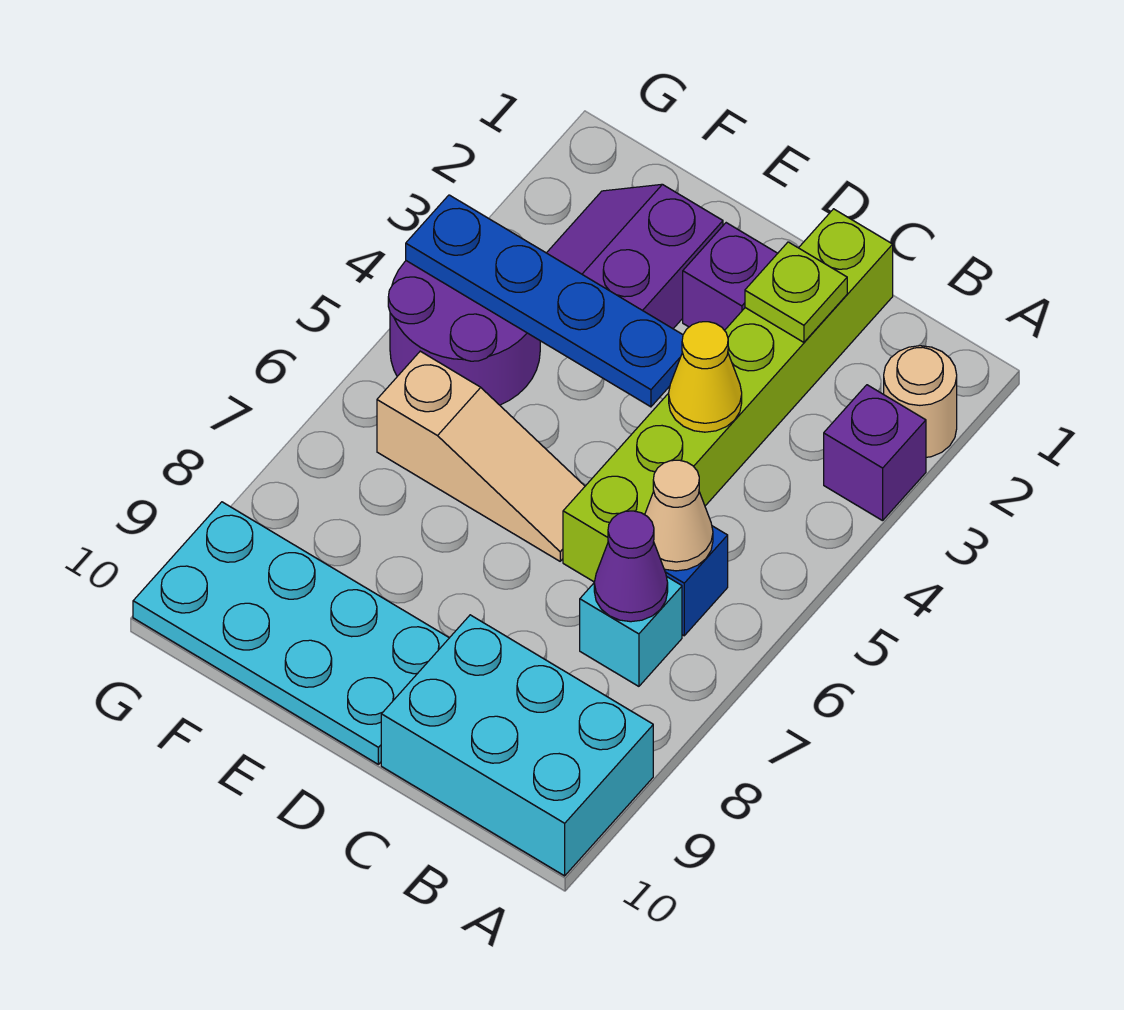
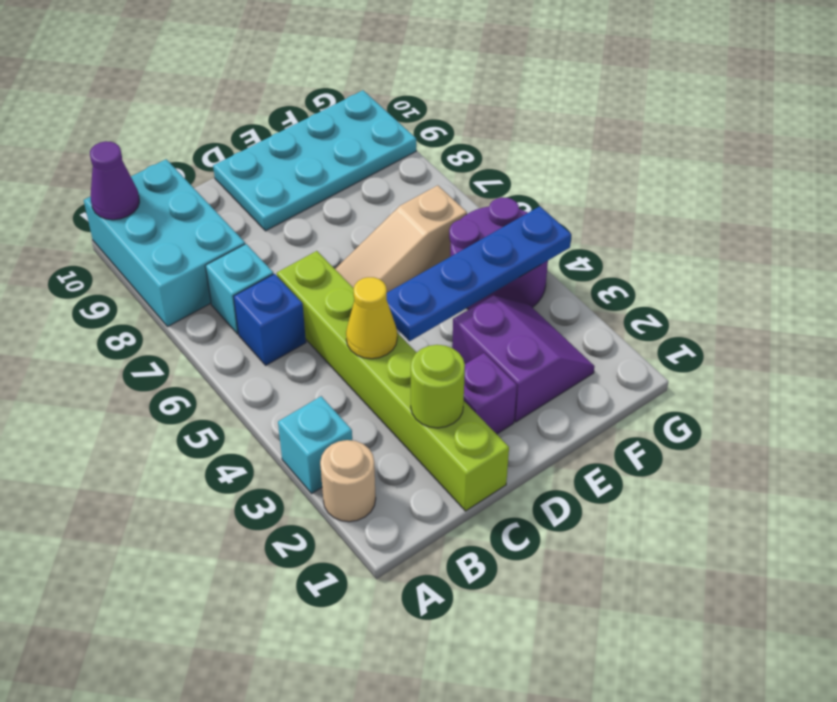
purple 1x1 brick [824,385,926,521] -> cyan 1x1 brick [278,396,352,493]
cyan 2x3 brick [381,615,653,876] -> cyan 2x3 brick turned to [84,159,245,327]
tan 1x1 cone [645,460,713,571] -> none
purple 1x1 cone [594,511,668,622] -> purple 1x1 cone moved to [90,141,139,220]
lime 1x1 plate [745,242,847,342] -> lime 1x1 round brick [411,345,465,428]

